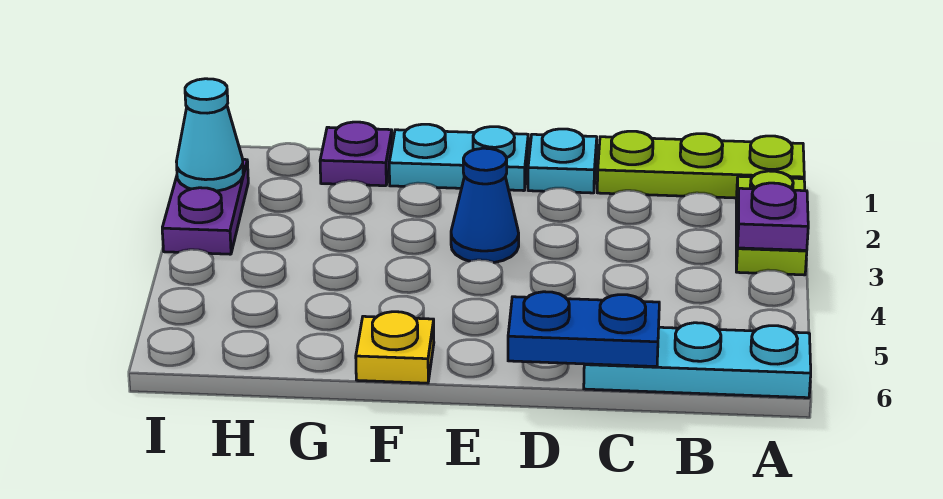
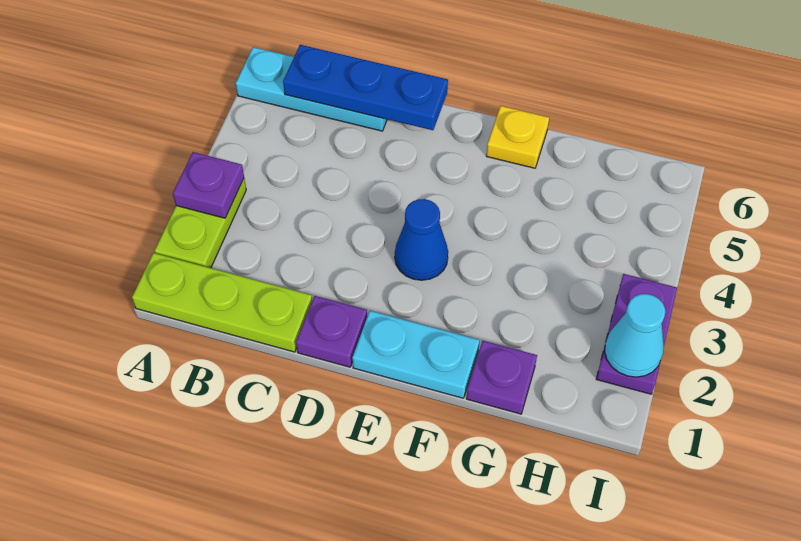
blue 1x2 plate [508,292,659,367] -> blue 1x3 plate [283,45,448,130]
cyan 1x1 plate [528,129,597,193] -> purple 1x1 plate [296,296,367,367]

